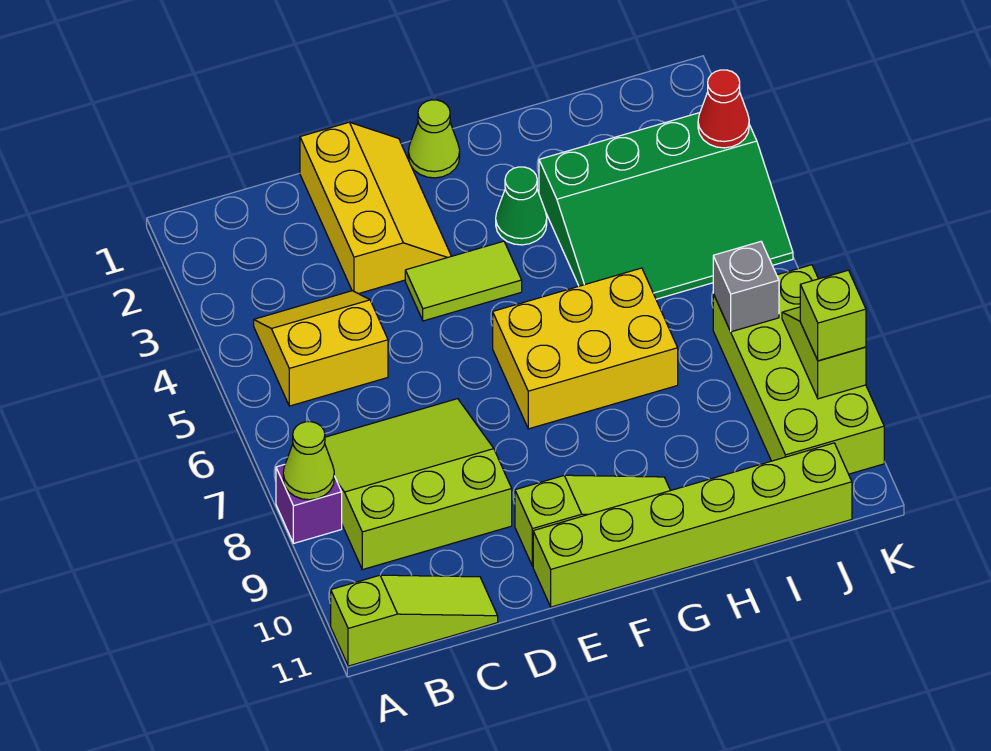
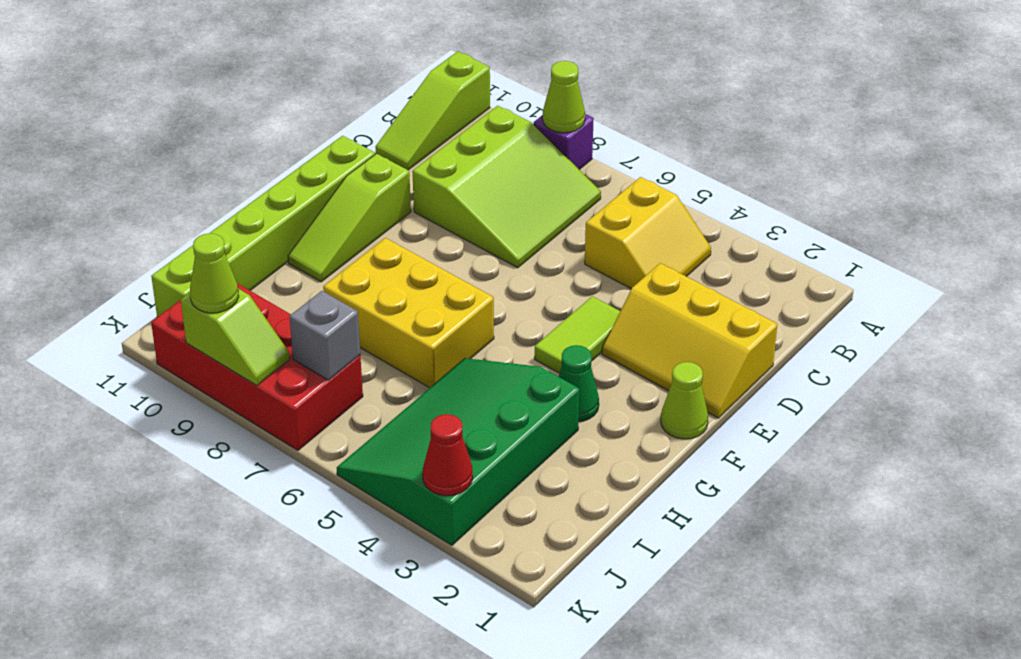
yellow 2x3 brick [493,268,678,429] -> yellow 2x3 brick turned to [323,238,494,388]
lime 2x4 brick [713,265,884,474] -> red 2x4 brick [151,283,363,450]
lime 1x1 brick [800,270,866,361] -> lime 1x1 cone [190,233,239,313]

